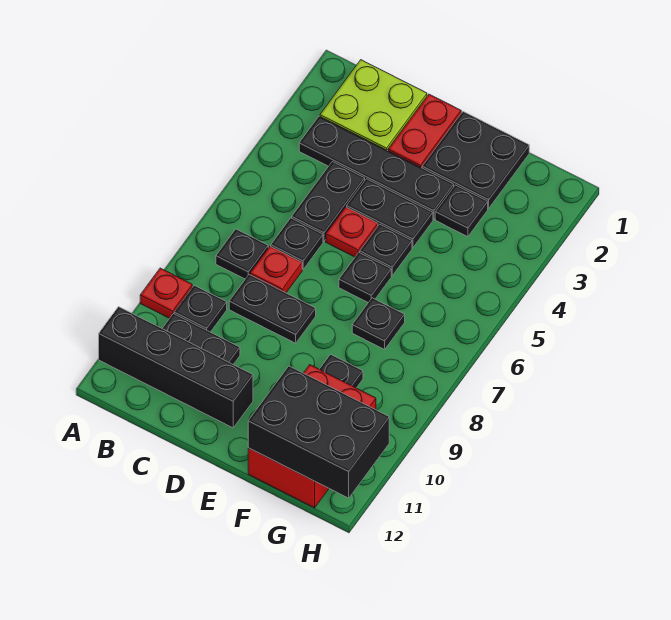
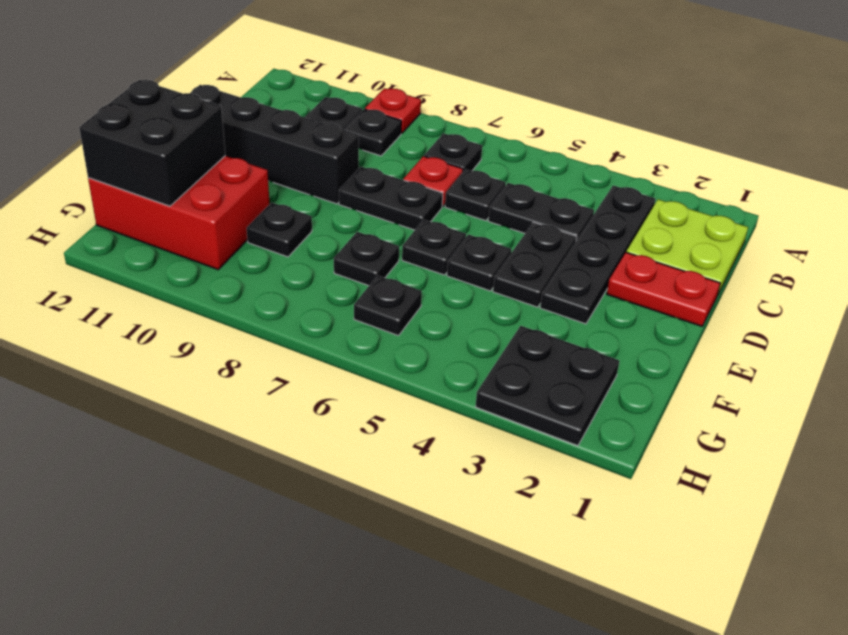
black 1x4 brick [99,307,253,428] -> black 1x4 brick turned to [191,85,359,204]
black 1x2 plate [229,275,316,343] -> black 1x2 plate turned to [339,167,443,230]
red 1x1 plate [326,207,378,257] -> none
black 2x2 plate [422,112,529,208] -> black 2x2 plate moved to [476,326,619,446]
black 1x1 plate [435,185,488,237] -> black 1x1 plate moved to [354,276,422,336]
black 2x3 brick [248,366,389,498] -> black 2x2 brick [79,80,225,206]

